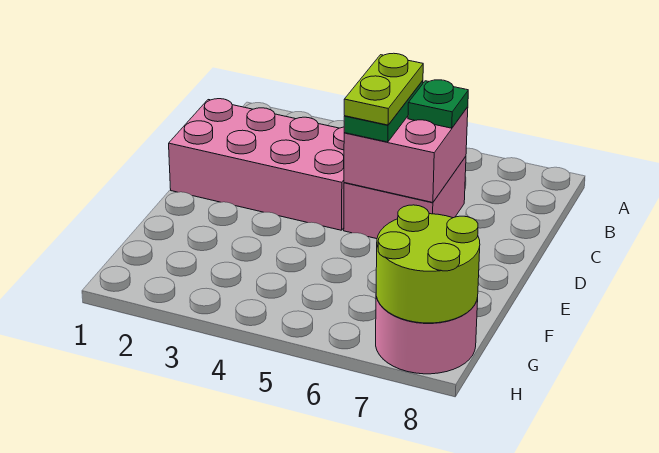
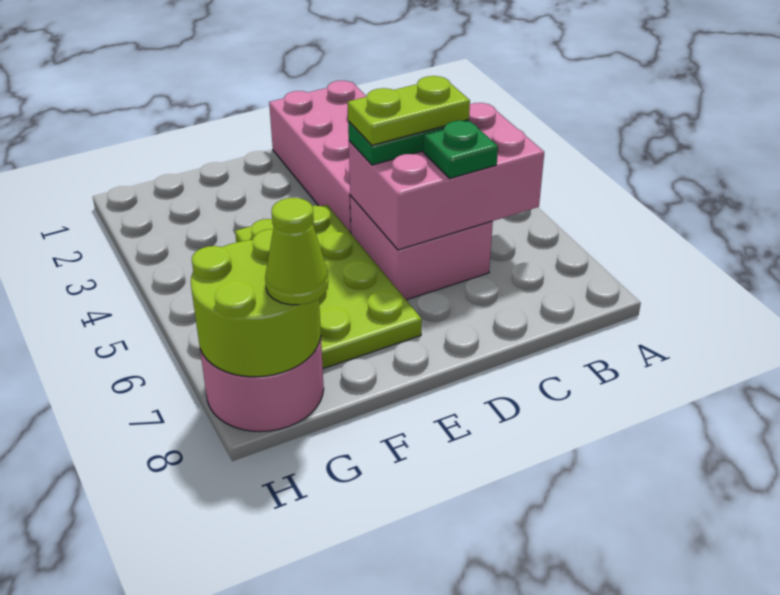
pink 2x2 brick [344,107,468,202] -> pink 2x3 brick [349,103,544,250]
none -> lime 2x4 plate [235,205,422,369]
none -> lime 1x1 cone [265,198,328,305]

